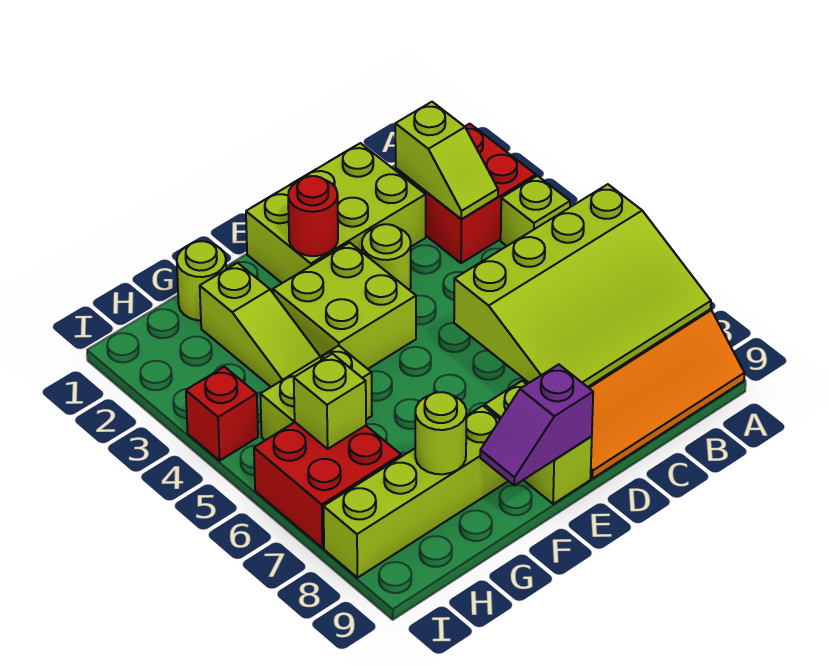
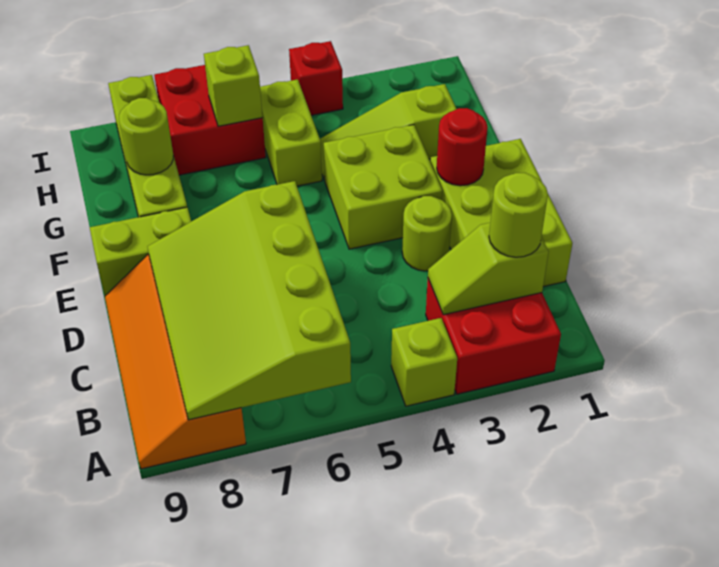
purple 1x2 slope [480,364,593,485] -> none
lime 1x1 round brick [177,241,226,320] -> lime 1x1 round brick moved to [489,173,548,257]

